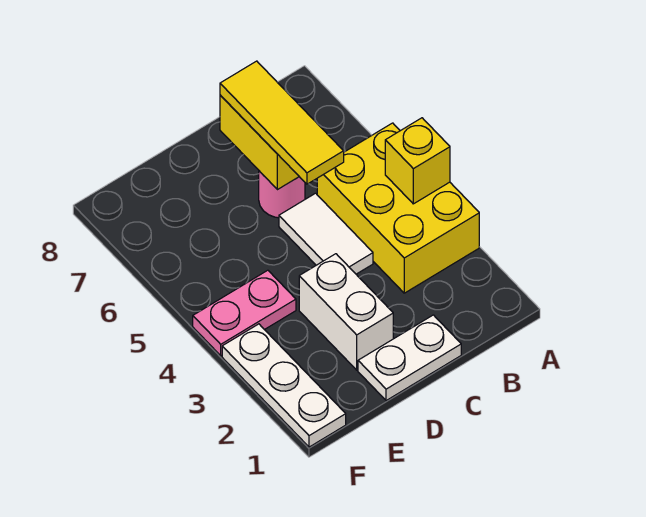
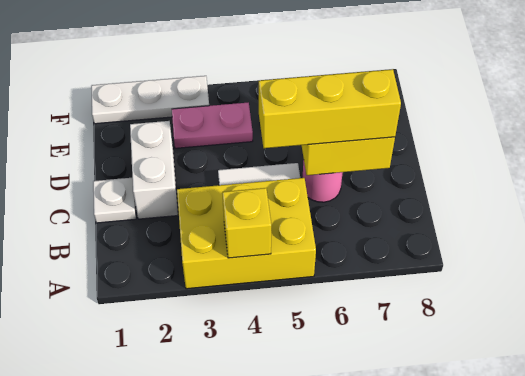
white 1x2 plate [358,315,461,401] -> white 1x1 plate [93,178,136,223]
yellow 1x3 tile [220,61,344,184] -> yellow 1x3 brick [259,69,401,148]
white 1x2 brick [299,254,393,370] -> white 1x2 brick turned to [130,121,178,219]
pink 1x2 plate [193,270,296,356] -> pink 1x2 plate turned to [172,103,253,148]

